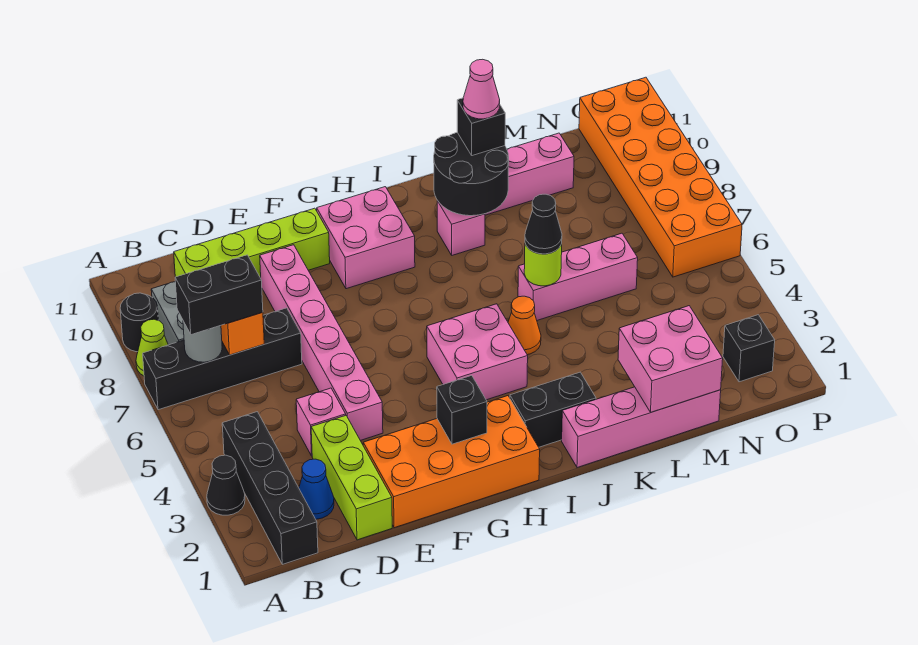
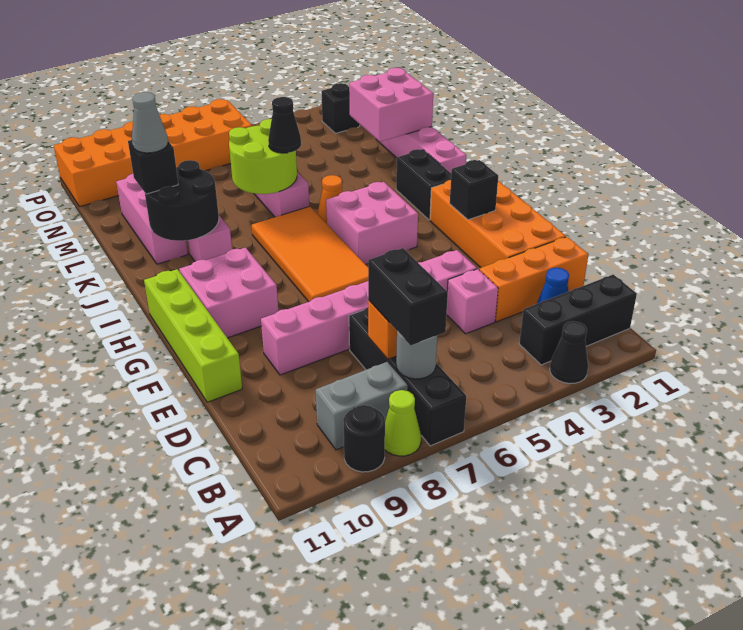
black 1x4 brick [222,412,318,564] -> black 1x3 brick [519,274,637,365]
lime 1x4 brick [174,208,330,278] -> lime 1x4 brick moved to [144,269,242,402]
lime 1x3 brick [311,416,392,540] -> orange 1x3 brick [479,237,588,322]
none -> orange 2x4 tile [252,206,368,302]
lime 1x1 round brick [524,244,562,286] -> lime 2x2 round brick [229,119,297,194]
pink 1x1 cone [463,59,500,119] -> grey 1x1 cone [132,92,168,153]

